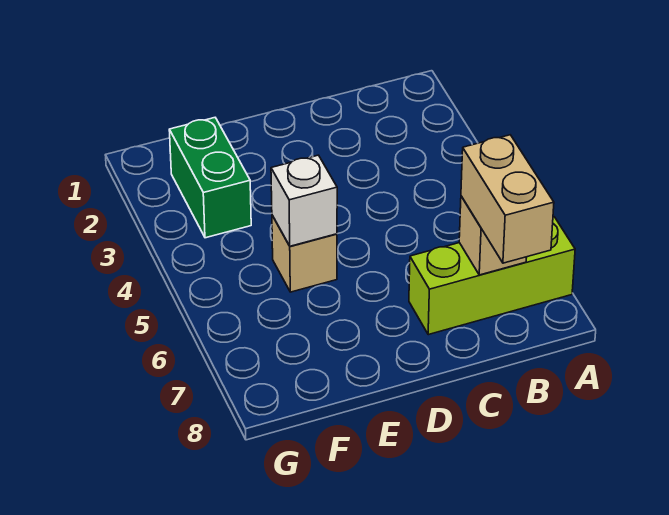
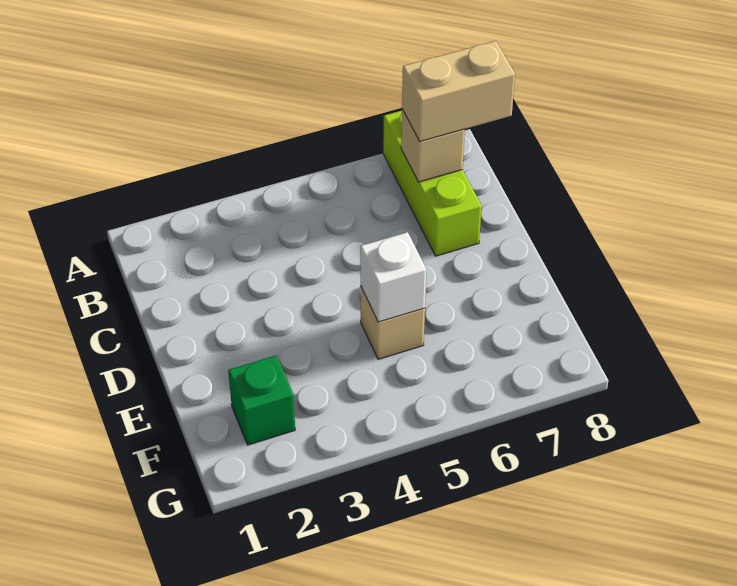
green 1x2 brick [169,118,251,238] -> green 1x1 brick [228,355,295,445]

